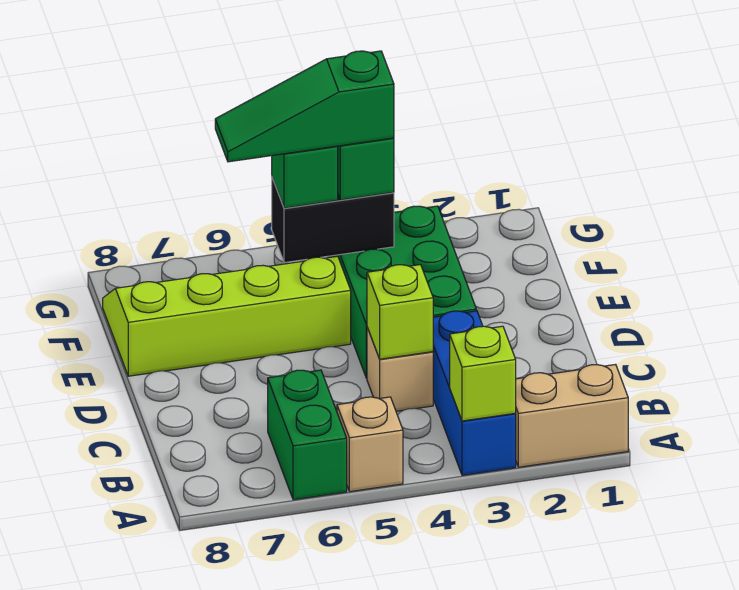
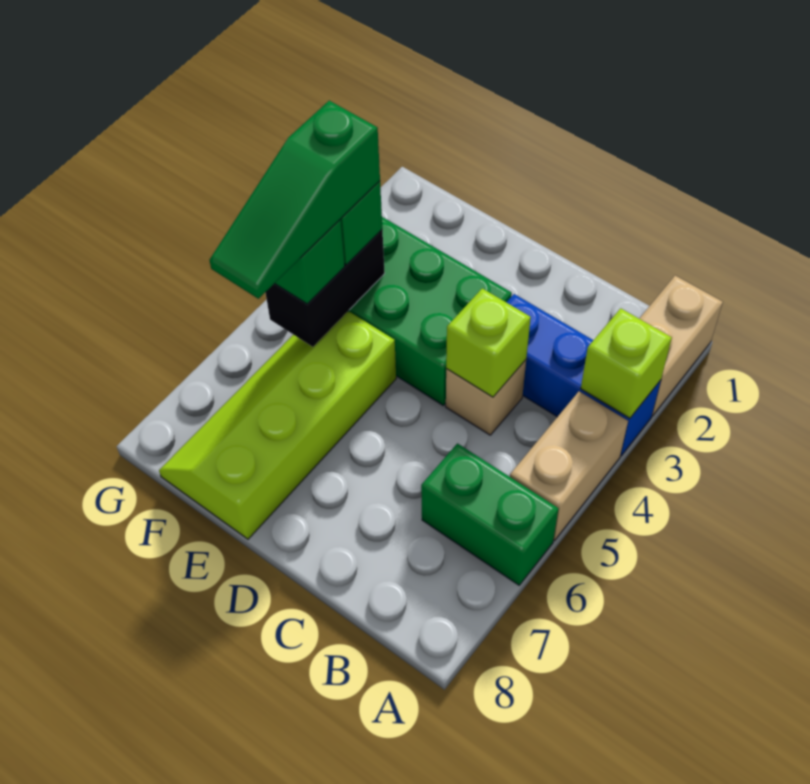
tan 1x1 brick [337,397,403,492] -> tan 1x2 brick [510,392,628,541]

